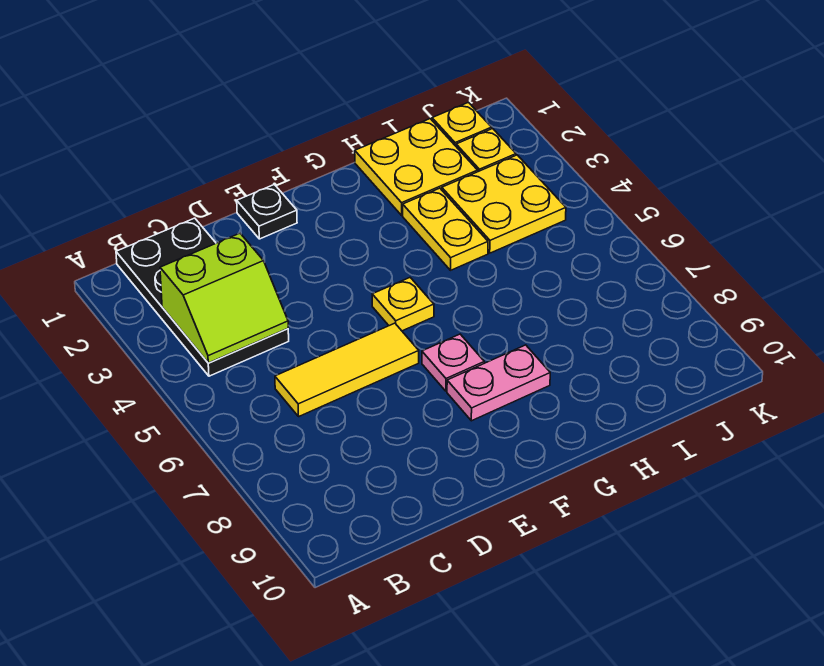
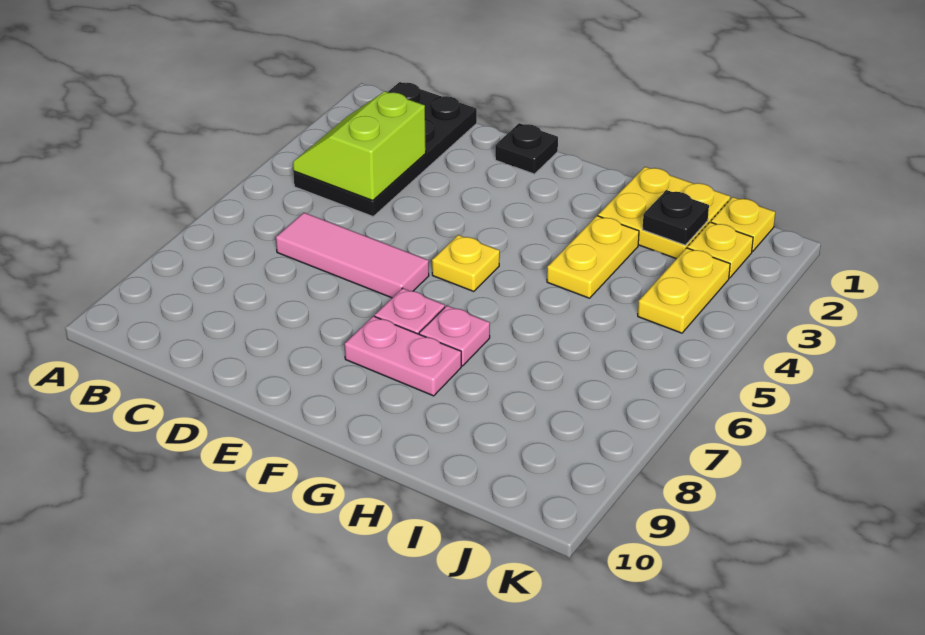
lime 2x2 slope [160,233,288,363] -> lime 2x2 slope turned to [293,91,426,201]
yellow 1x3 tile [275,323,419,416] -> pink 1x3 tile [276,213,429,298]
none -> pink 1x1 plate [419,306,490,366]
none -> black 1x1 plate [642,190,709,245]
yellow 2x2 plate [442,155,566,253] -> yellow 1x2 plate [638,248,730,333]

